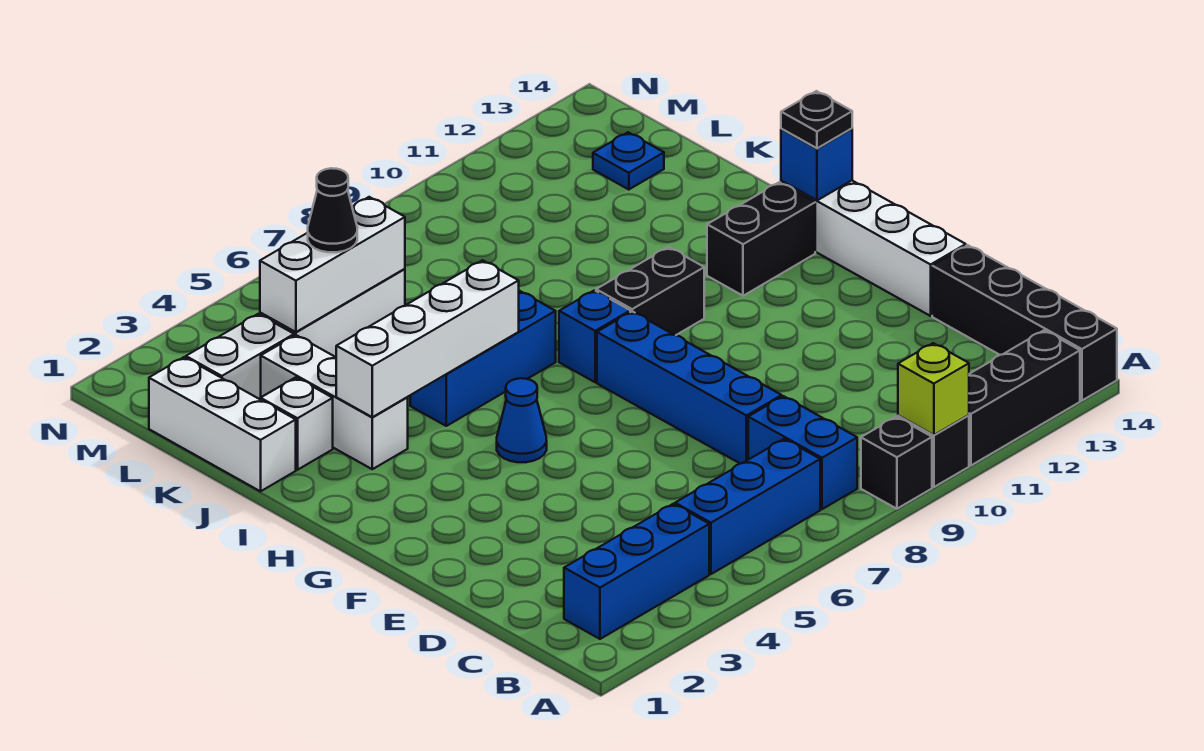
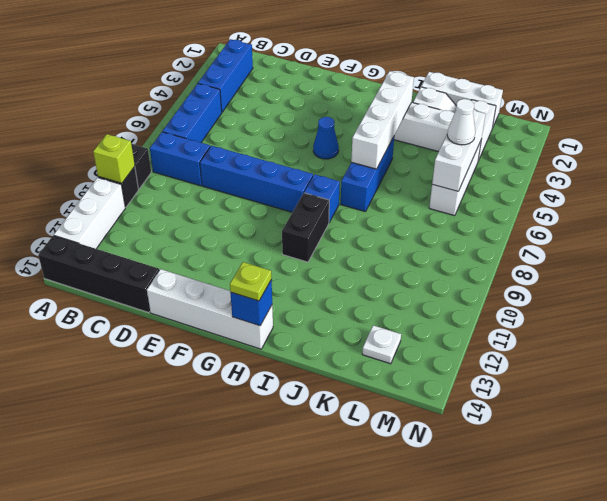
black 1x3 brick [969,330,1080,465] -> white 1x3 brick [54,178,125,249]
black 1x2 brick [707,182,815,296] -> none
black 1x1 plate [781,91,852,148] -> lime 1x1 plate [230,262,272,301]
black 1x1 cone [308,168,357,252] -> white 1x1 cone [447,99,475,145]
blue 1x1 plate [593,132,664,190] -> white 1x1 plate [362,325,401,364]

